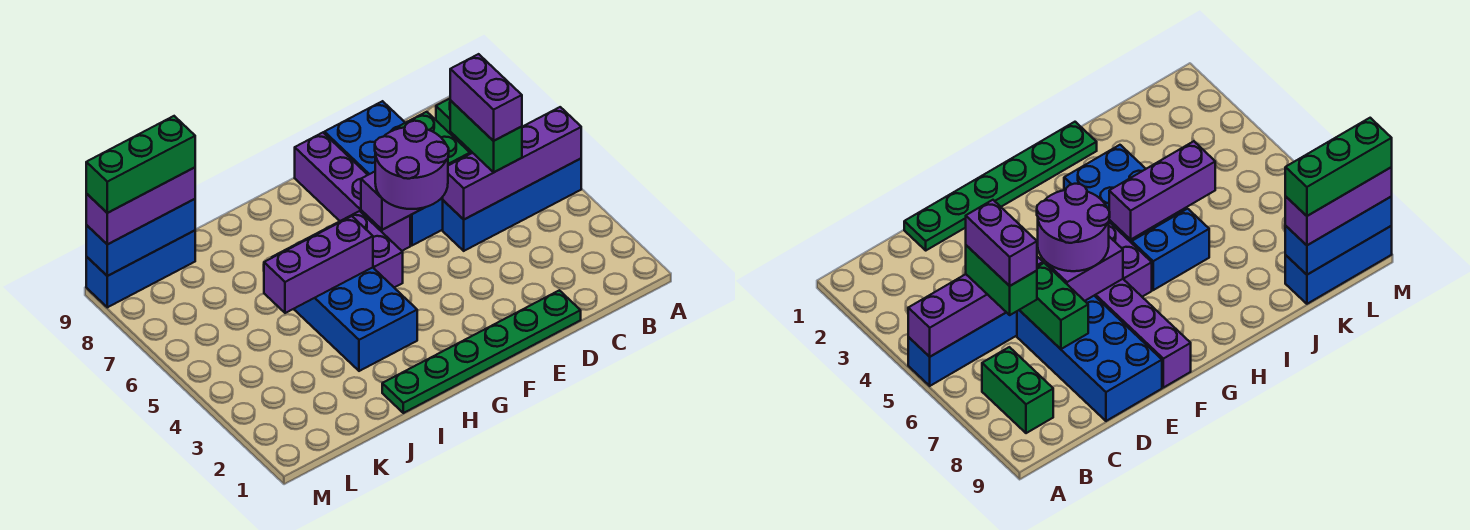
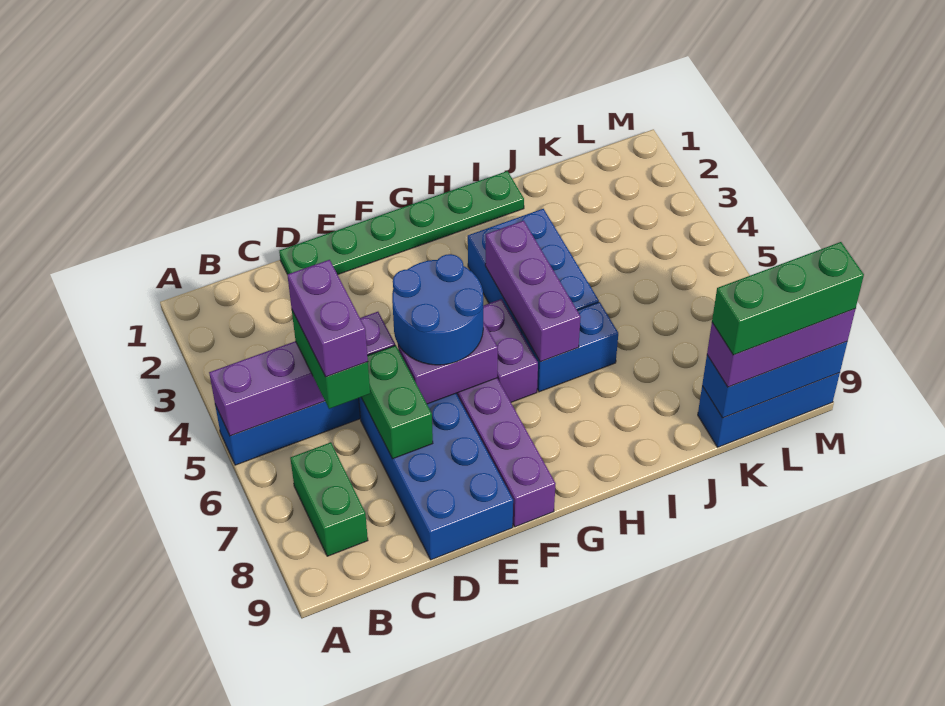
purple 2x2 round brick [375,121,449,209] -> blue 2x2 round brick [392,254,483,365]
purple 1x3 brick [264,216,373,313] -> purple 1x3 brick turned to [485,221,581,362]

